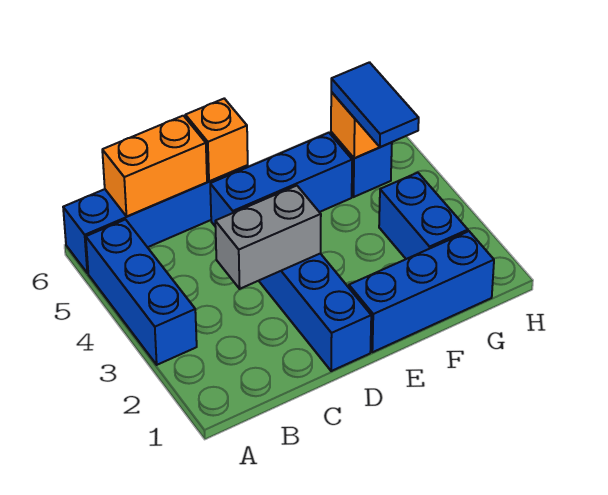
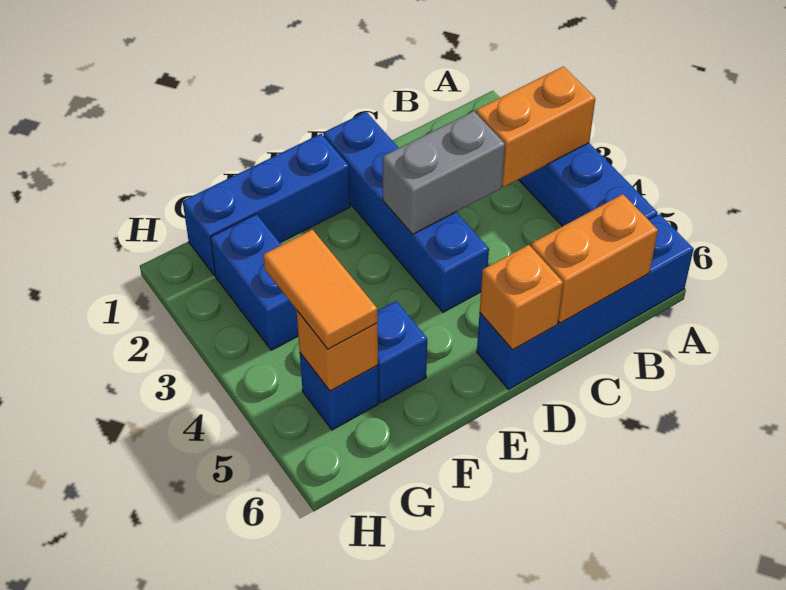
none -> orange 1x2 brick [476,66,595,187]
blue 1x3 brick [210,133,352,227] -> blue 1x1 brick [377,301,427,403]
blue 1x2 tile [331,62,419,147] -> orange 1x2 tile [263,230,378,349]

